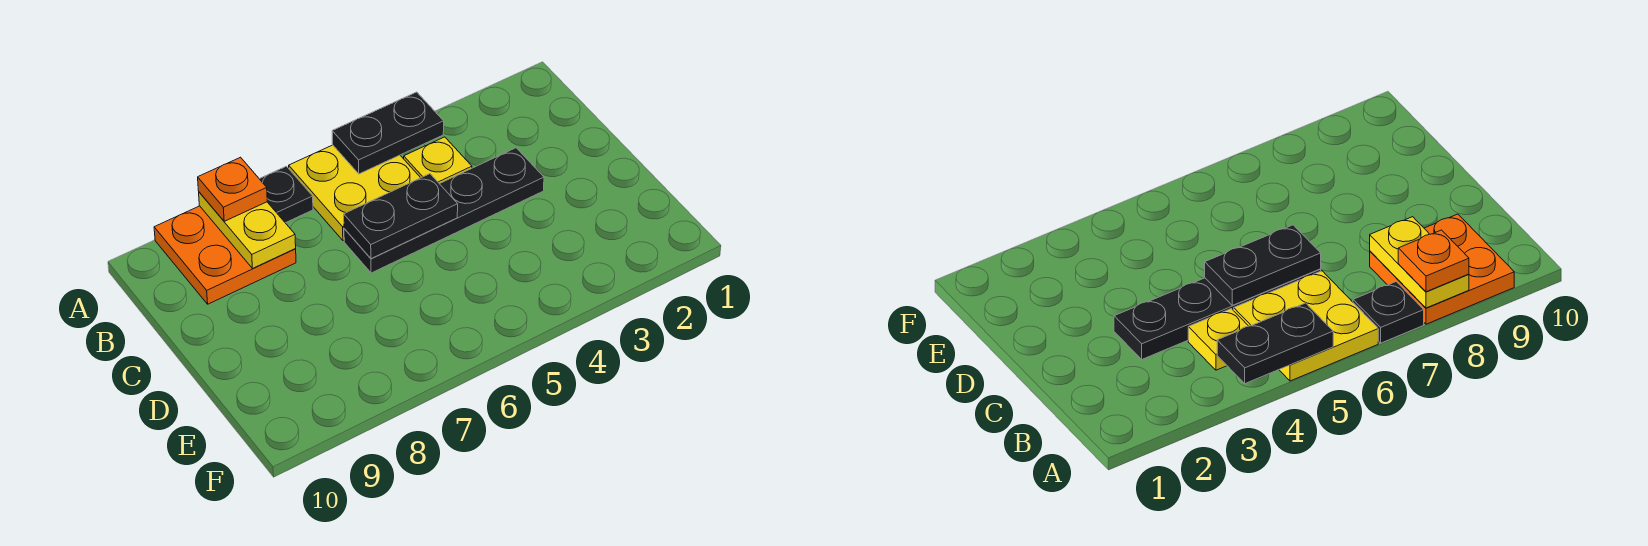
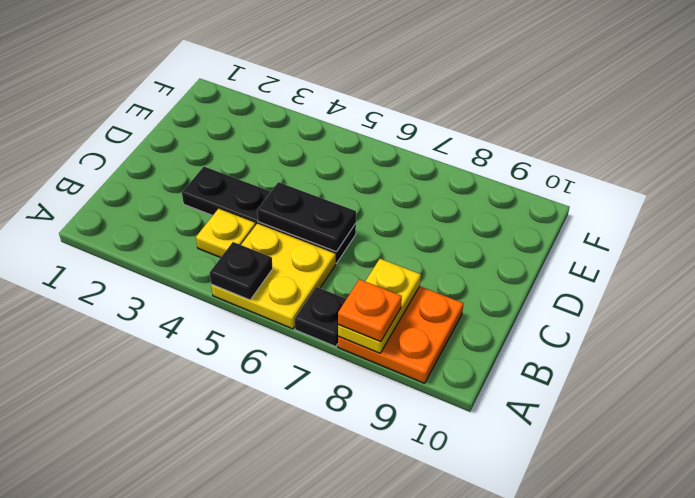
black 1x2 plate [332,92,444,174] -> black 1x1 plate [210,242,273,300]

